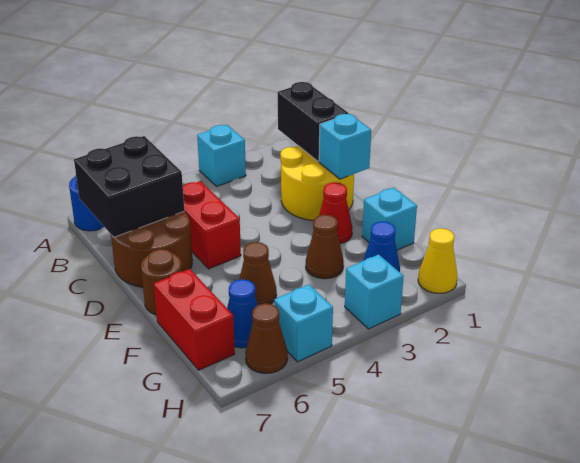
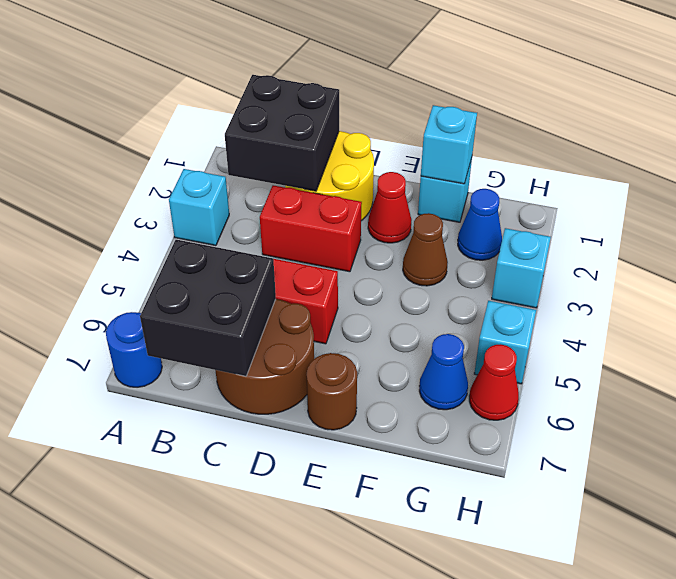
black 1x2 brick [278,82,348,161] -> black 2x2 brick [225,75,339,191]
cyan 1x1 brick [319,114,371,179] -> cyan 1x1 brick moved to [421,105,477,184]
brown 1x1 cone [239,242,277,305] -> none
red 1x2 brick [154,269,235,370] -> red 1x2 brick moved to [260,185,362,272]
yellow 1x1 cone [418,228,457,293] -> none
brown 1x1 cone [245,303,288,374] -> red 1x1 cone [469,345,519,420]

